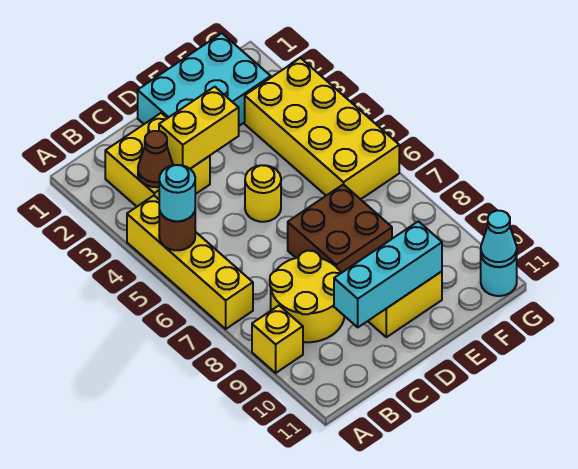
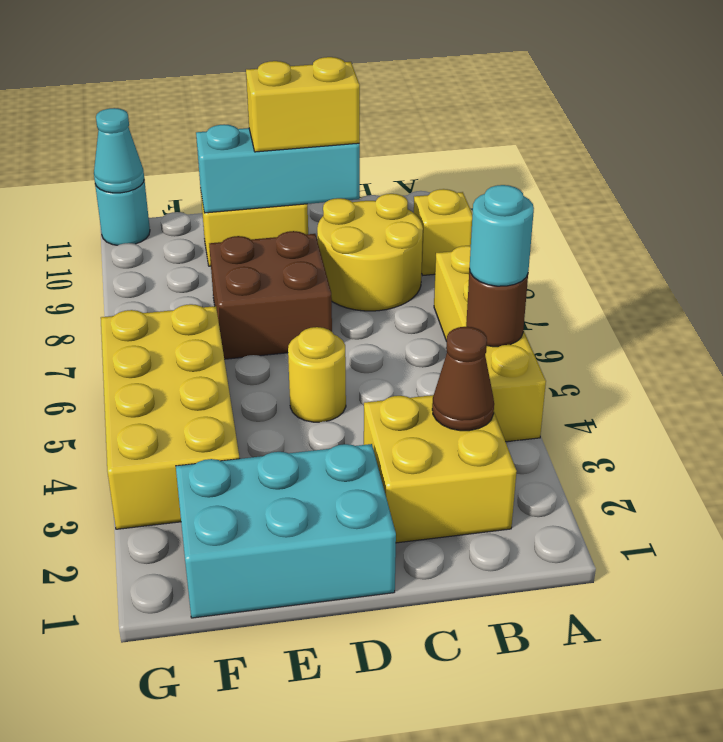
yellow 1x2 brick [159,87,239,169] -> yellow 1x2 brick moved to [246,57,360,152]

